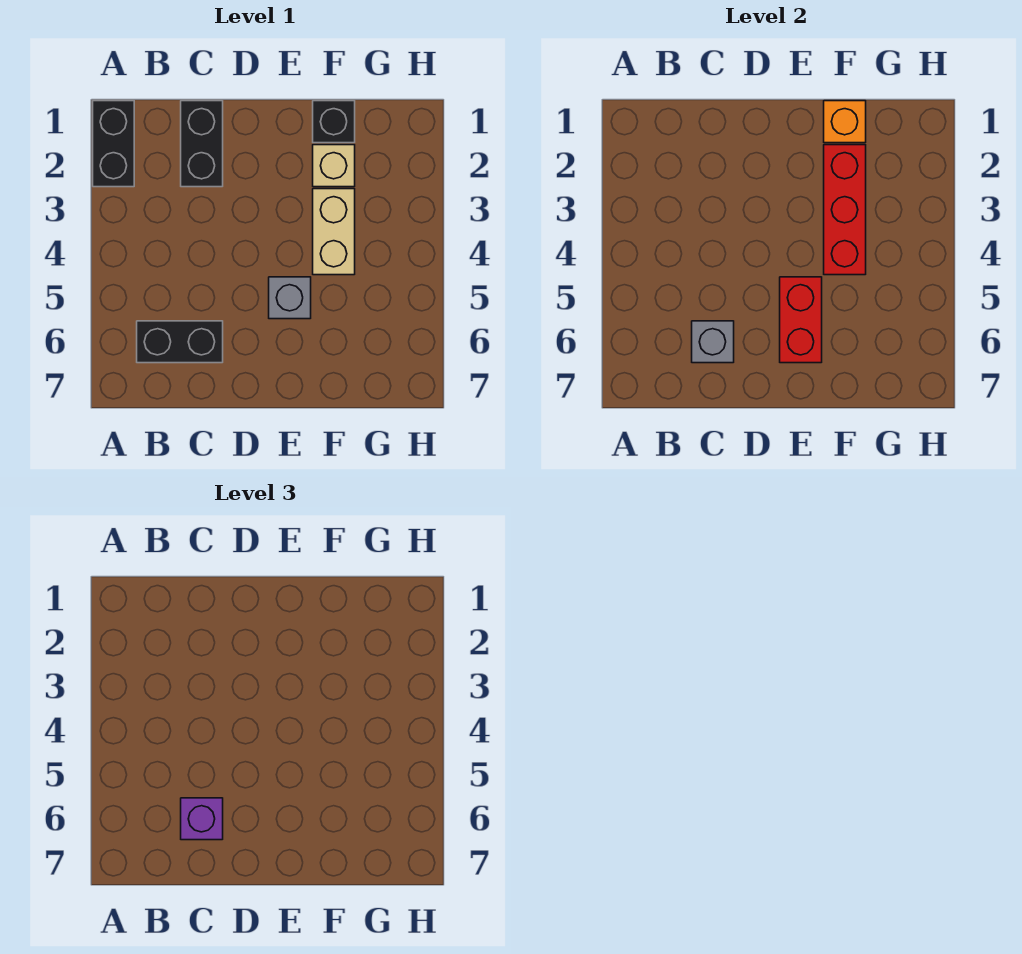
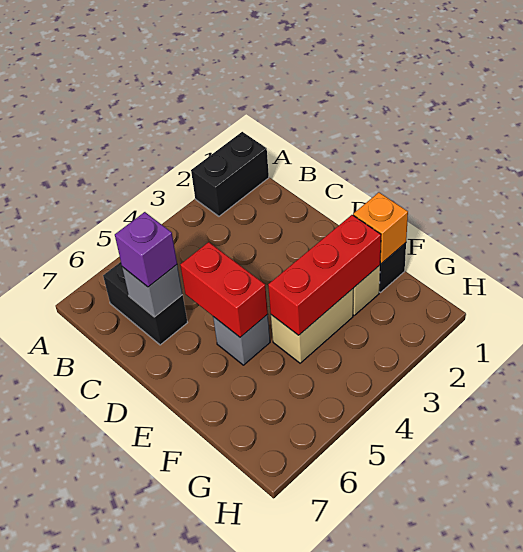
black 1x2 brick [181,101,223,187] -> none
red 1x2 brick [780,277,822,363] -> red 1x2 brick turned to [180,242,268,337]

